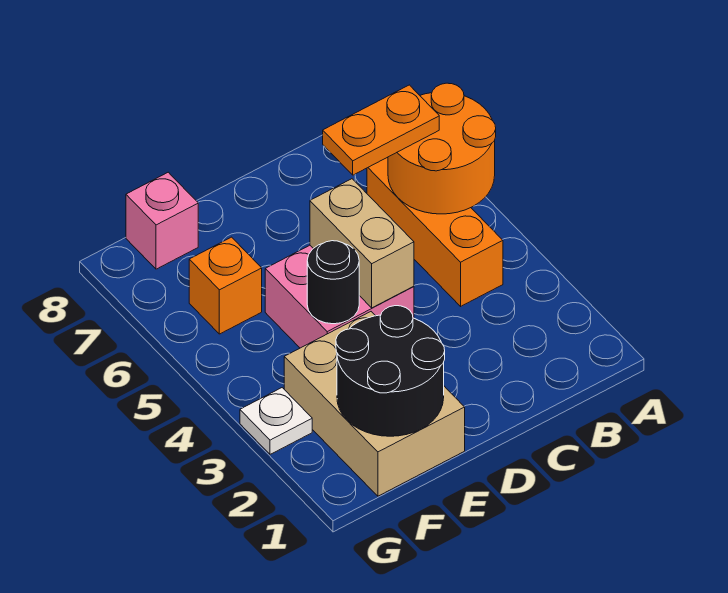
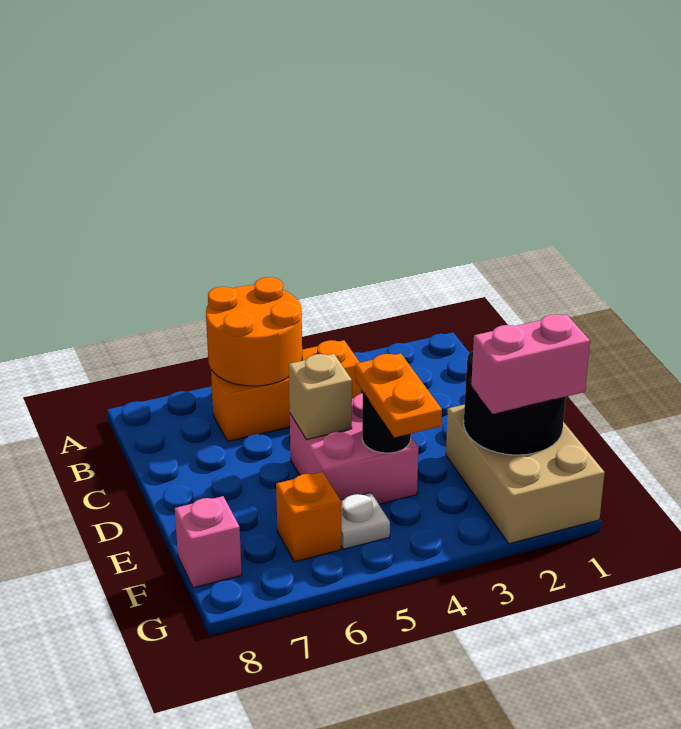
orange 1x2 plate [323,85,439,175] -> orange 1x2 plate moved to [355,354,442,437]
tan 1x2 brick [310,179,414,308] -> tan 1x1 brick [289,354,352,440]
tan 2x3 brick [284,312,465,496] -> tan 2x3 brick turned to [446,404,605,544]
none -> pink 1x2 brick [471,314,590,414]
white 1x1 plate [240,388,312,454] -> white 1x1 plate moved to [341,493,390,549]

